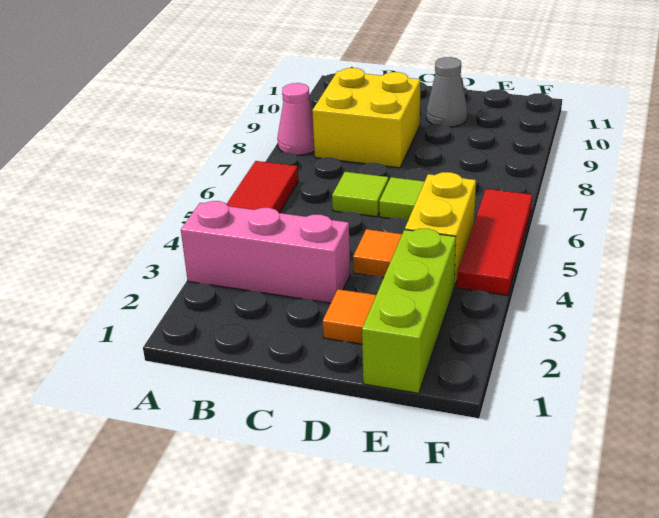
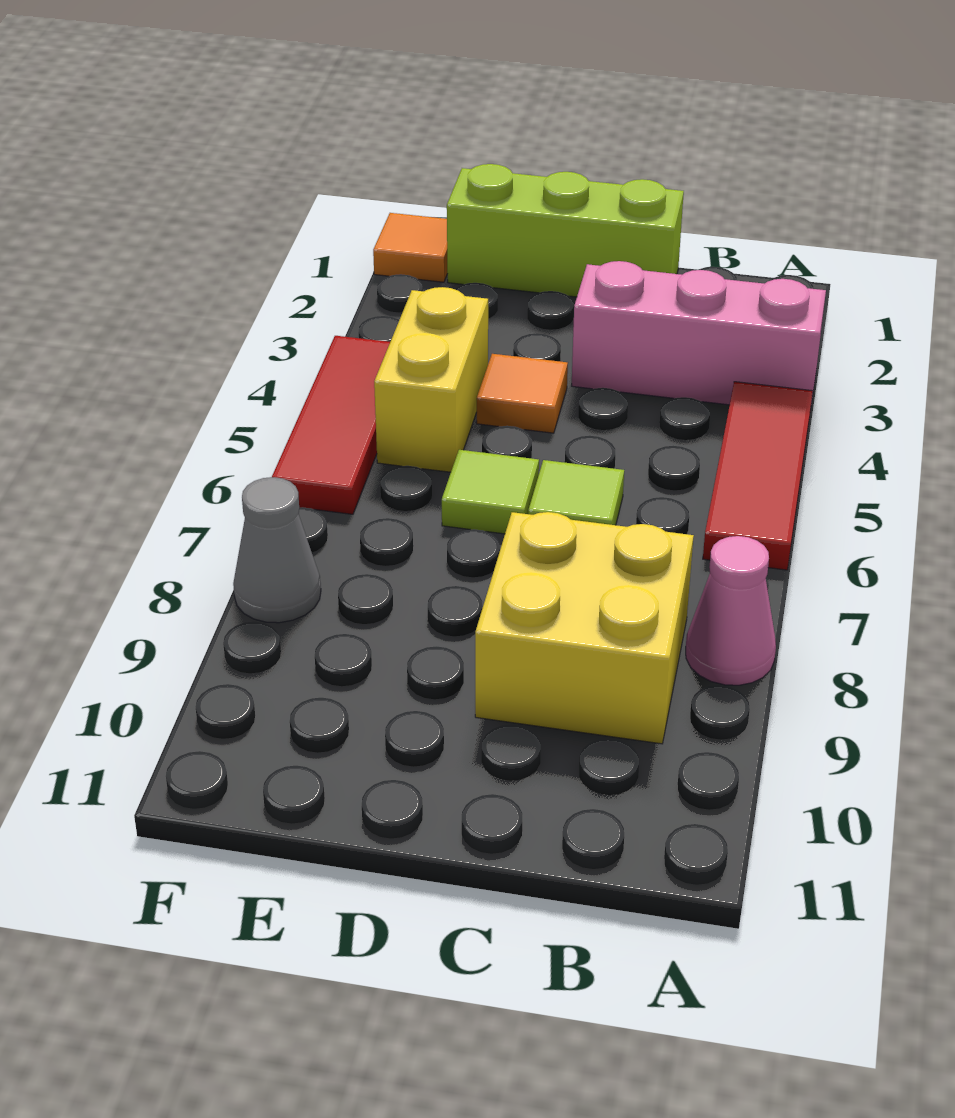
orange 1x1 tile [323,289,376,344] -> orange 1x1 tile moved to [373,213,448,282]
grey 1x1 cone [426,57,467,127] -> grey 1x1 cone moved to [233,477,321,623]
lime 1x3 brick [362,229,456,393] -> lime 1x3 brick turned to [447,164,684,297]

